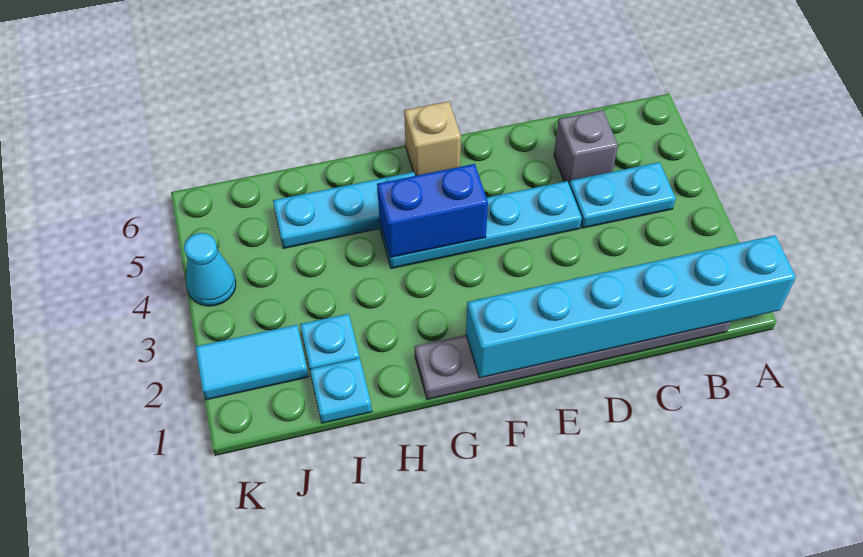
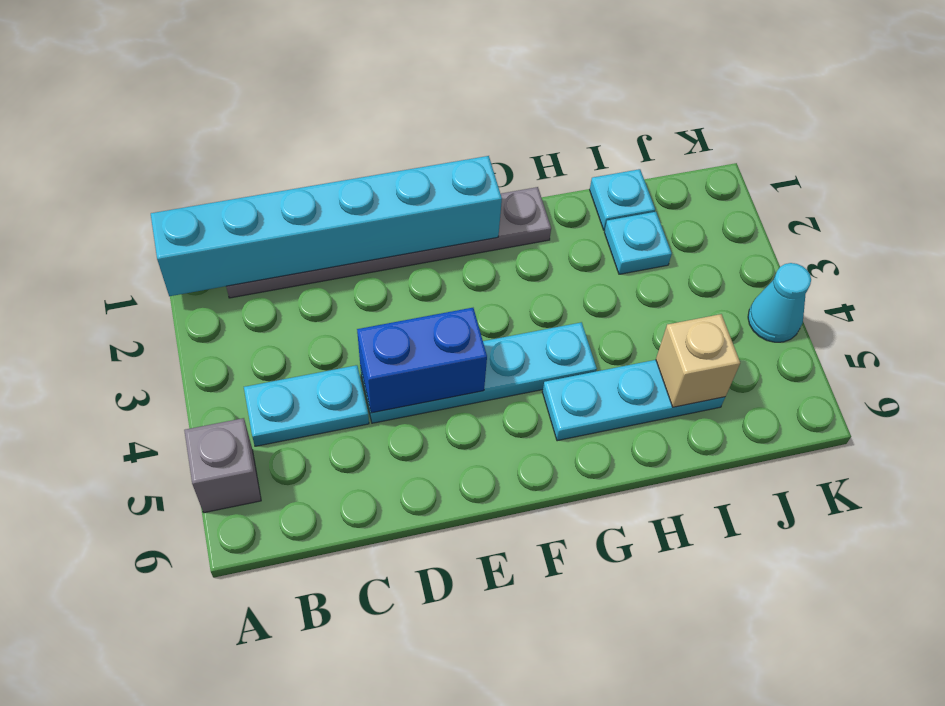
grey 1x1 brick [554,110,618,183] -> grey 1x1 brick moved to [184,418,261,513]
blue 1x2 brick [377,164,488,258] -> blue 1x2 brick moved to [357,308,487,413]
tan 1x1 brick [404,101,461,176] -> tan 1x1 brick moved to [656,314,740,407]
cyan 1x2 tile [195,325,309,400] -> none

